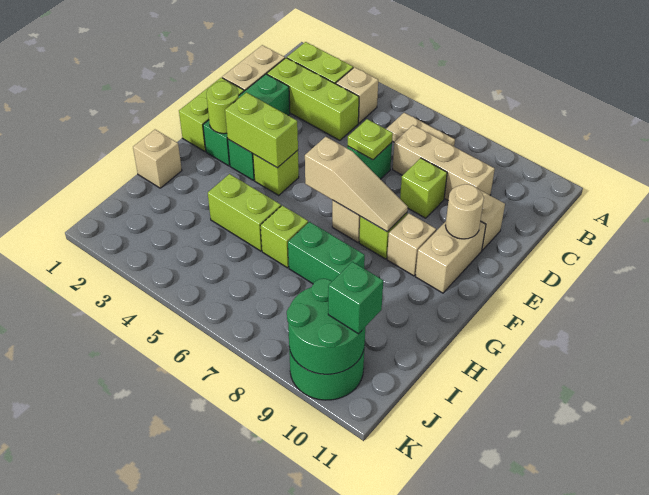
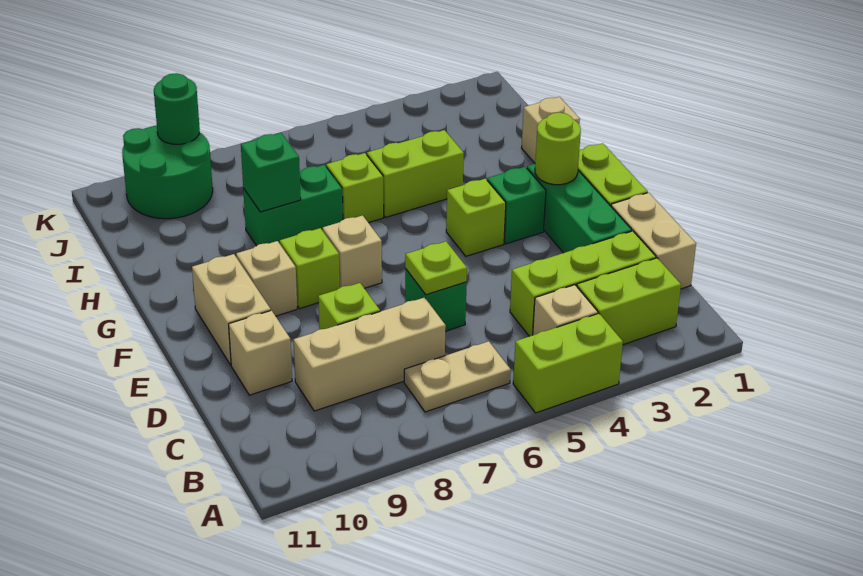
tan 1x1 round brick [445,184,484,239] -> none
lime 1x2 brick [225,92,298,168] -> lime 1x2 brick moved to [513,313,623,413]
tan 1x3 slope [305,137,408,232] -> none
green 2x2 round brick [287,279,365,374] -> green 1x1 round brick [154,73,200,144]
green 1x1 brick [328,262,383,334] -> green 1x1 brick moved to [241,133,301,212]

